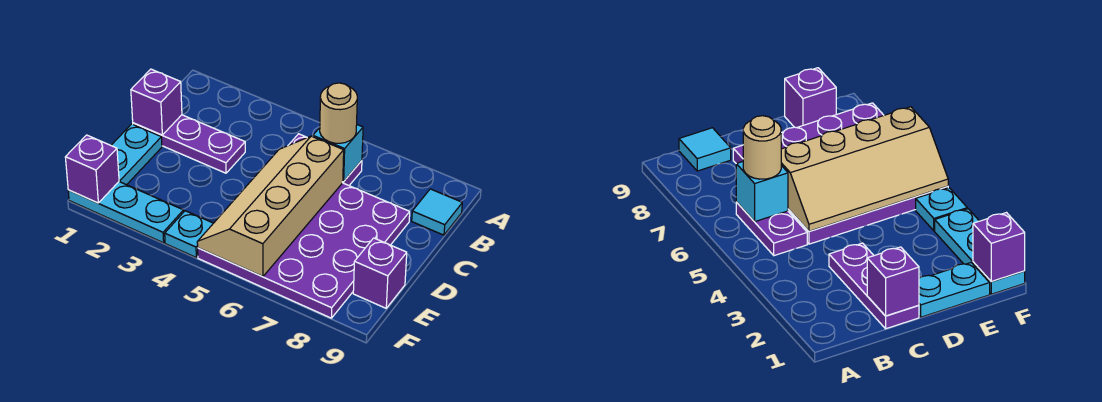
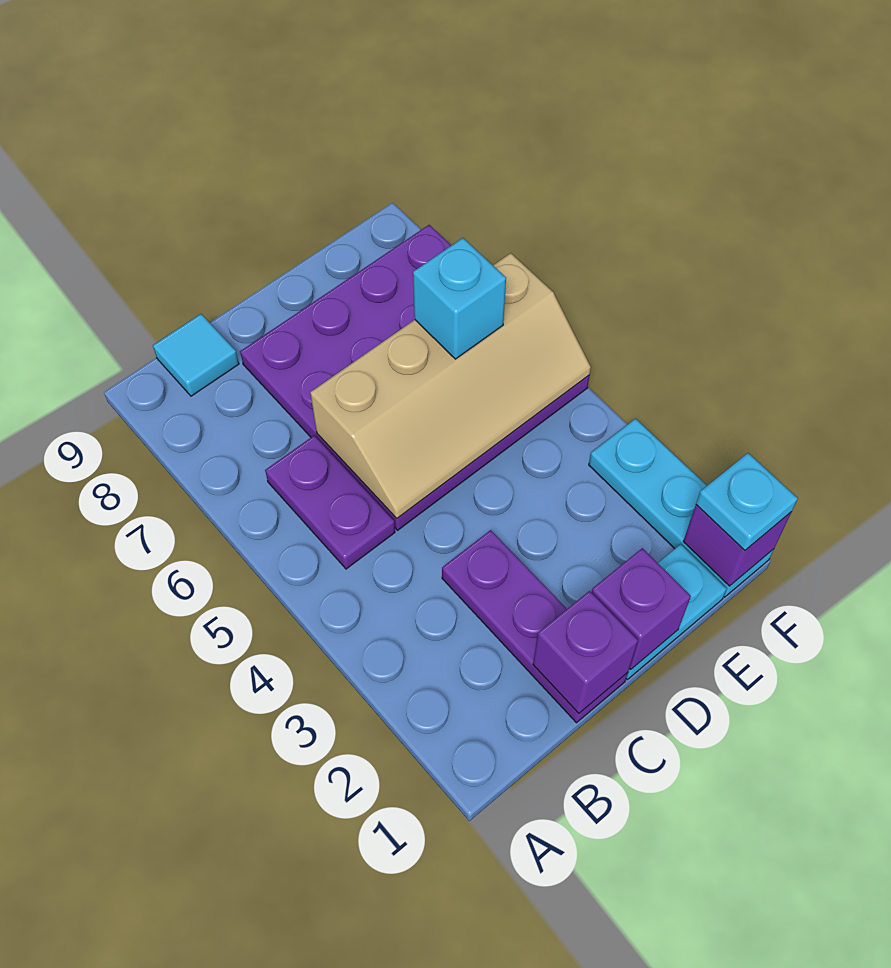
cyan 1x1 brick [313,125,363,182] -> cyan 1x1 brick moved to [413,238,506,359]
tan 1x1 round brick [320,83,357,143] -> none
purple 1x1 brick [353,238,407,308] -> purple 1x1 brick moved to [591,548,691,669]
cyan 1x1 plate [165,211,213,257] -> cyan 1x1 plate moved to [696,453,798,550]

